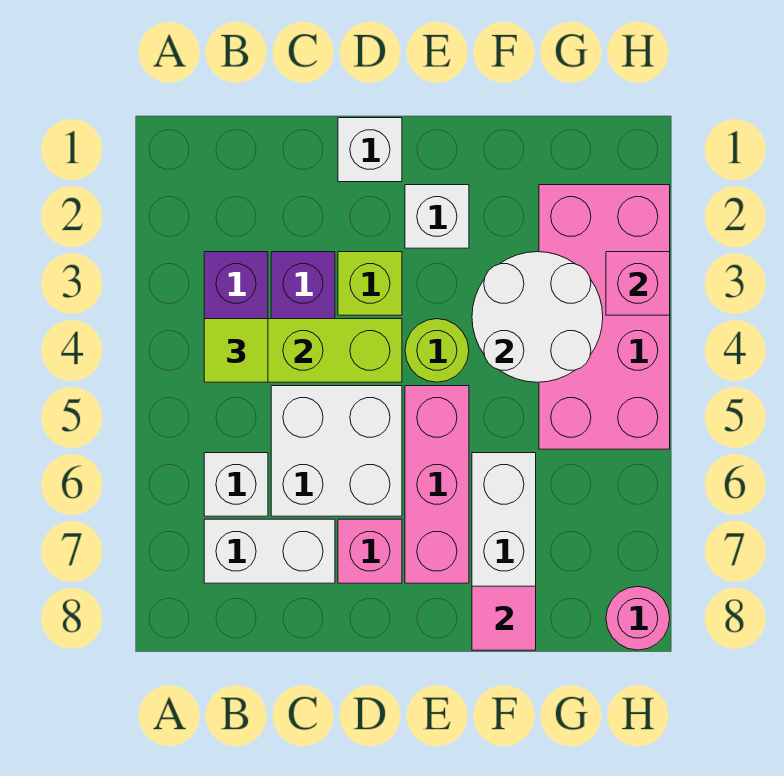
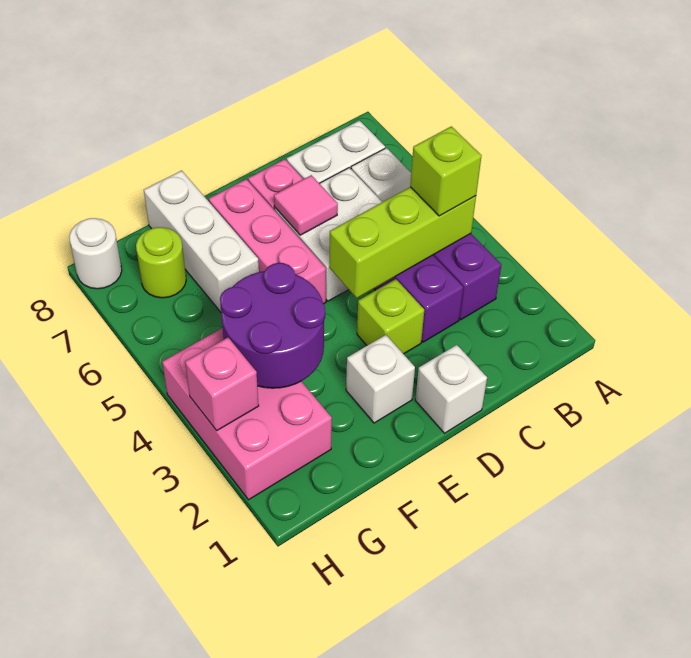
lime 1x1 tile [204,319,268,382] -> lime 1x1 brick [410,126,481,216]
lime 1x1 round brick [405,319,469,382] -> lime 1x1 round brick moved to [136,227,186,298]
white 2x2 round brick [472,252,603,382] -> purple 2x2 round brick [220,263,325,388]
pink 1x1 tile [472,586,536,650] -> pink 1x1 tile moved to [274,175,338,235]
pink 2x4 brick [539,185,670,449] -> pink 2x3 brick [162,328,332,500]
pink 1x1 round brick [606,586,670,650] -> white 1x1 round brick [69,218,122,289]

